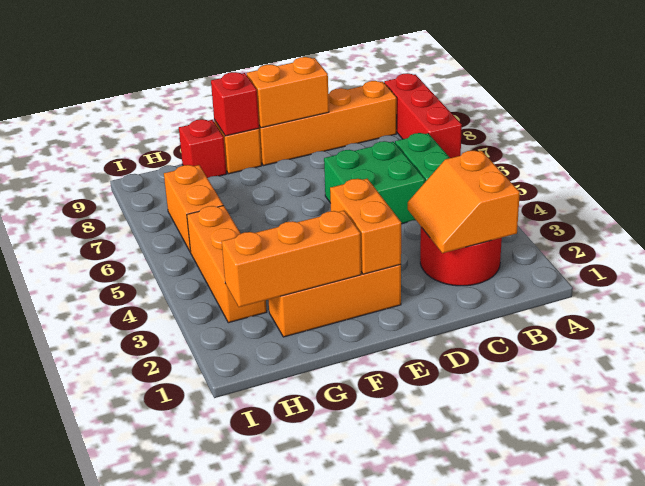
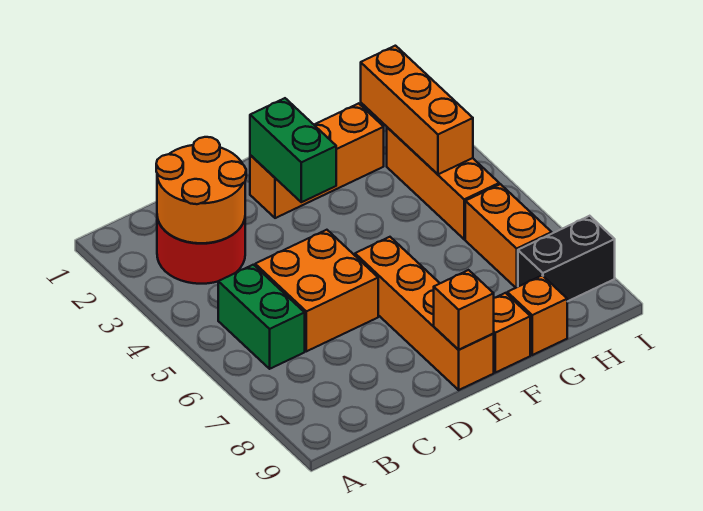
red 1x3 brick [384,73,462,158] -> none
orange 2x2 slope [408,151,520,253] -> orange 2x2 round brick [156,137,246,243]
orange 1x4 brick [259,81,397,166] -> orange 1x4 brick turned to [355,237,494,390]
green 2x2 brick [324,141,425,224] -> orange 2x2 brick [255,230,378,351]
orange 1x2 brick [247,57,329,128] -> orange 1x1 brick [434,270,494,350]
orange 1x2 brick [330,179,401,274] -> green 1x2 brick [250,98,336,202]
orange 1x3 brick [222,211,361,307] -> orange 1x3 brick turned to [361,46,473,174]
red 1x1 brick [211,72,259,136] -> none
red 1x1 brick [179,119,227,178] -> orange 1x1 brick [507,275,567,355]
none -> black 1x2 brick [518,216,615,302]

